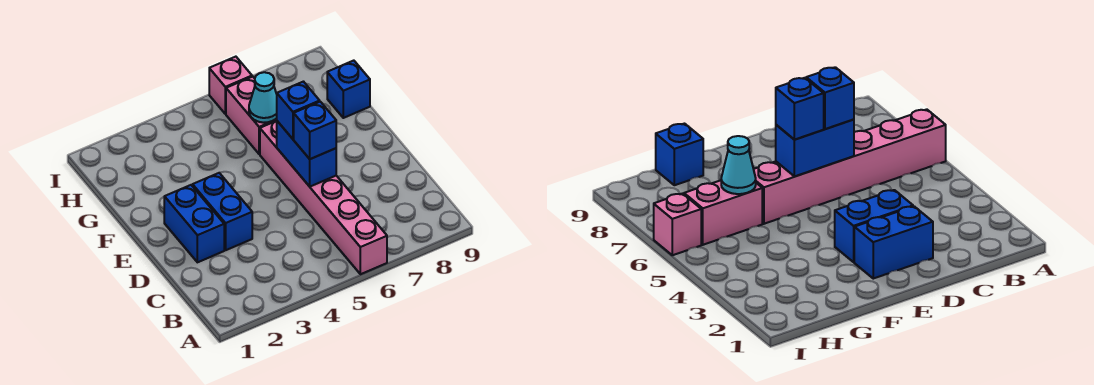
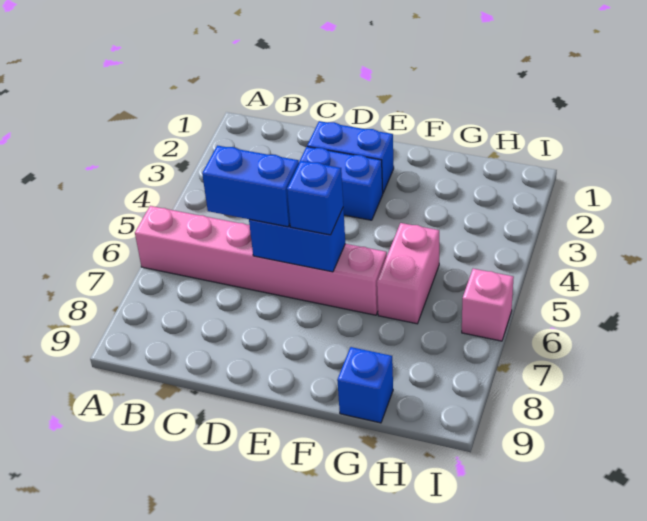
blue 1x1 brick [294,102,336,159] -> blue 1x2 brick [202,145,299,227]
pink 1x2 brick [226,77,277,154] -> pink 1x2 brick turned to [377,223,439,324]
cyan 1x1 cone [249,72,277,123] -> none

